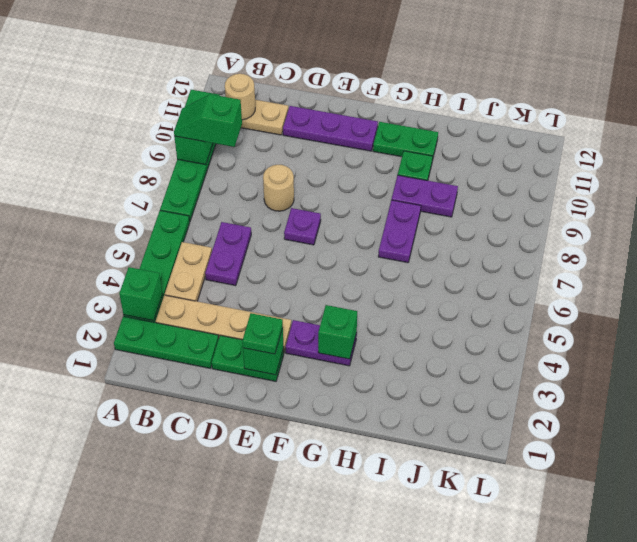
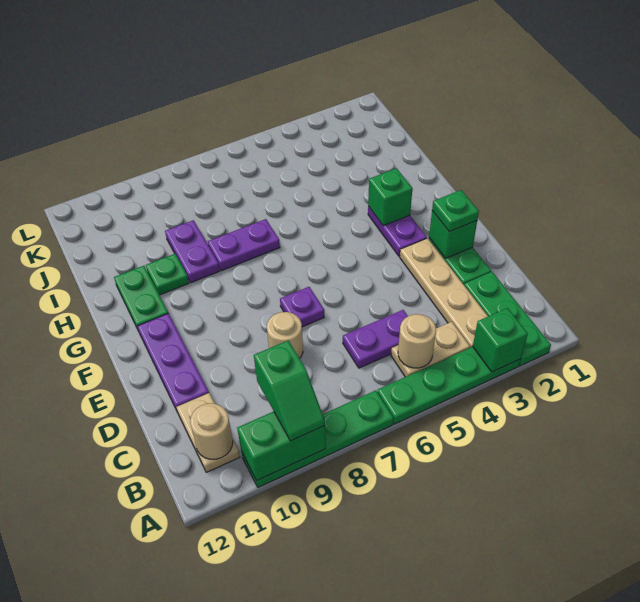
none -> tan 1x1 round brick [398,314,436,368]

